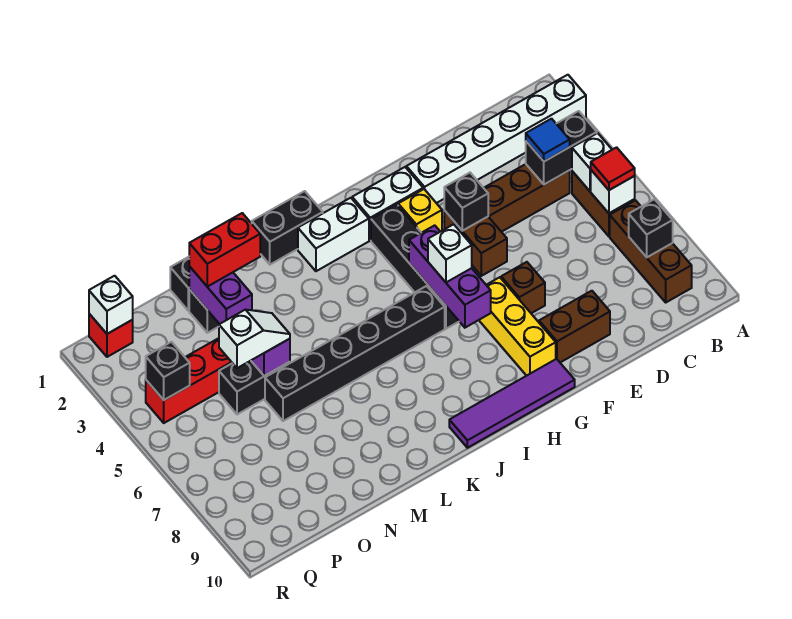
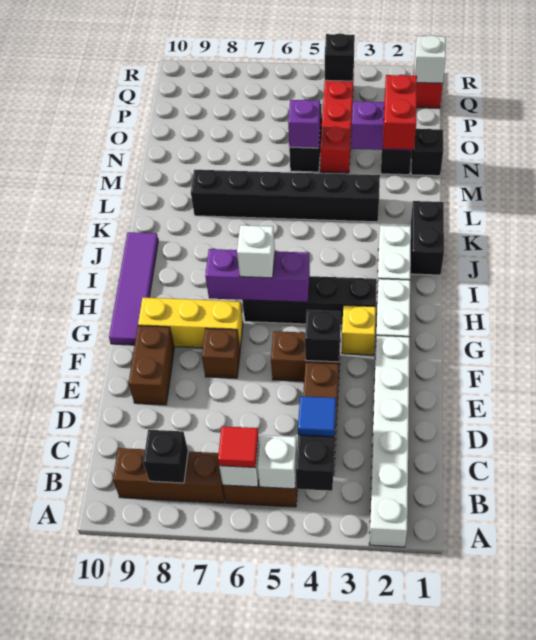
black 1x6 brick [265,286,445,421] -> black 1x6 brick turned to [191,170,380,222]
white 1x2 slope [219,310,290,368] -> none

